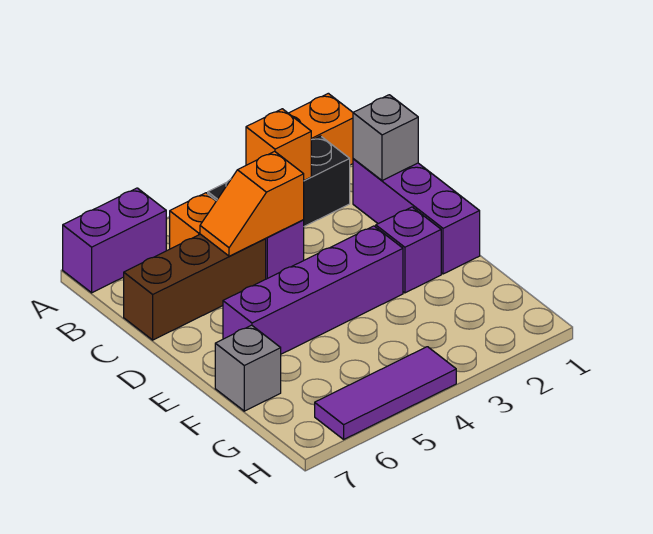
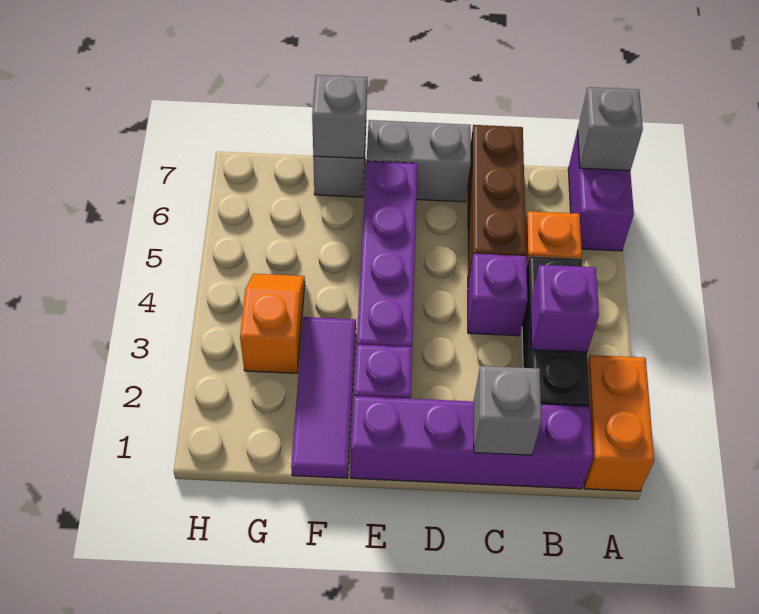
none -> grey 1x1 brick [578,87,643,171]
orange 1x1 brick [246,109,311,180] -> purple 1x1 brick [530,265,599,352]
purple 1x3 brick [353,159,480,274] -> purple 1x4 brick [351,396,593,489]
orange 1x2 slope [200,151,304,256] -> orange 1x2 slope moved to [240,274,305,373]
none -> grey 1x2 brick [367,120,471,202]
none -> grey 1x1 brick [312,75,367,158]
purple 1x3 tile [315,347,456,439] -> purple 1x3 tile moved to [291,317,356,478]

